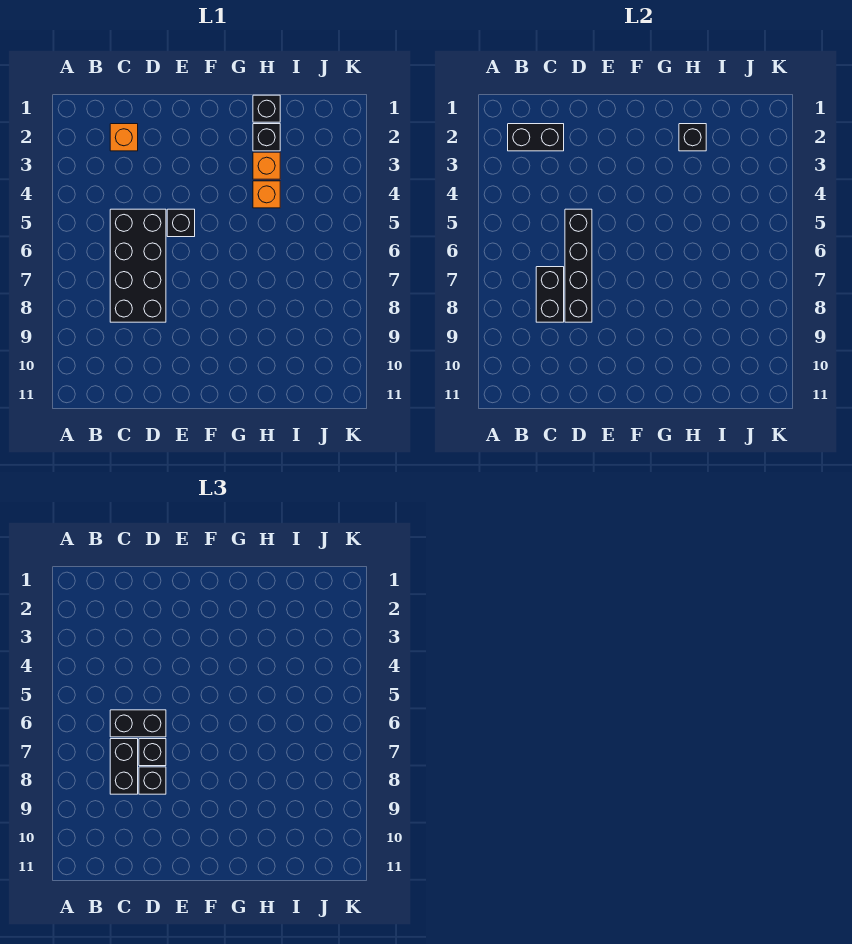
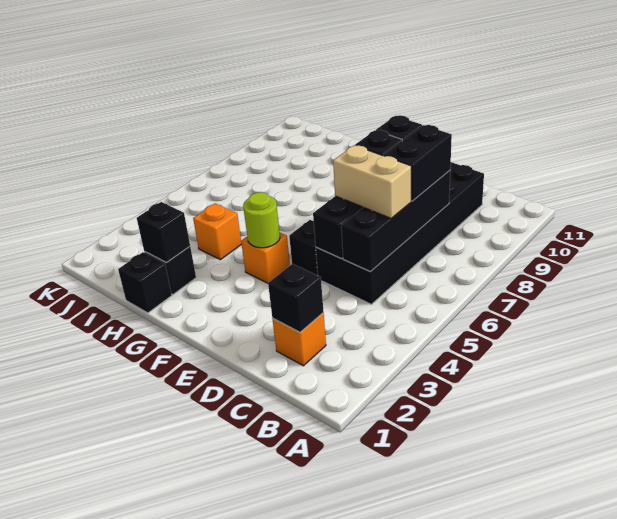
black 1x2 brick [508,124,564,151] -> black 1x1 brick [268,264,324,332]
black 2x4 brick [110,209,166,322] -> black 2x6 brick [316,162,484,304]
black 1x2 brick [110,710,166,737] -> tan 1x2 brick [333,145,411,218]
black 1x2 brick [536,267,564,322] -> black 1x4 brick [341,171,450,272]
none -> lime 1x1 round brick [243,192,280,248]
orange 1x1 brick [253,152,280,179] -> orange 1x1 brick moved to [241,233,290,283]

